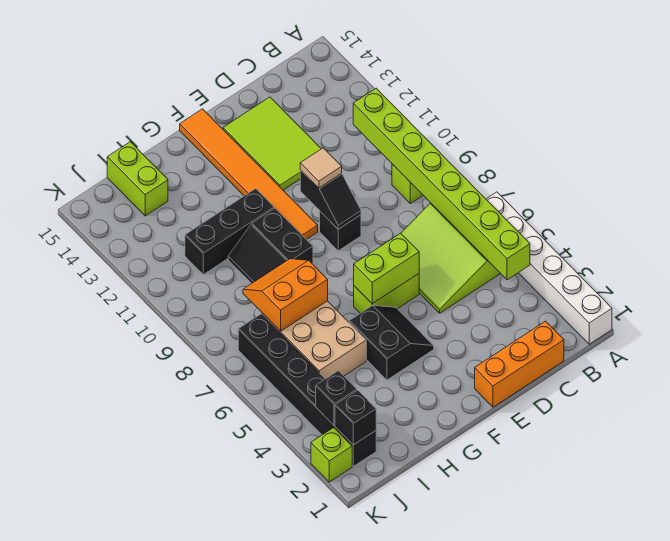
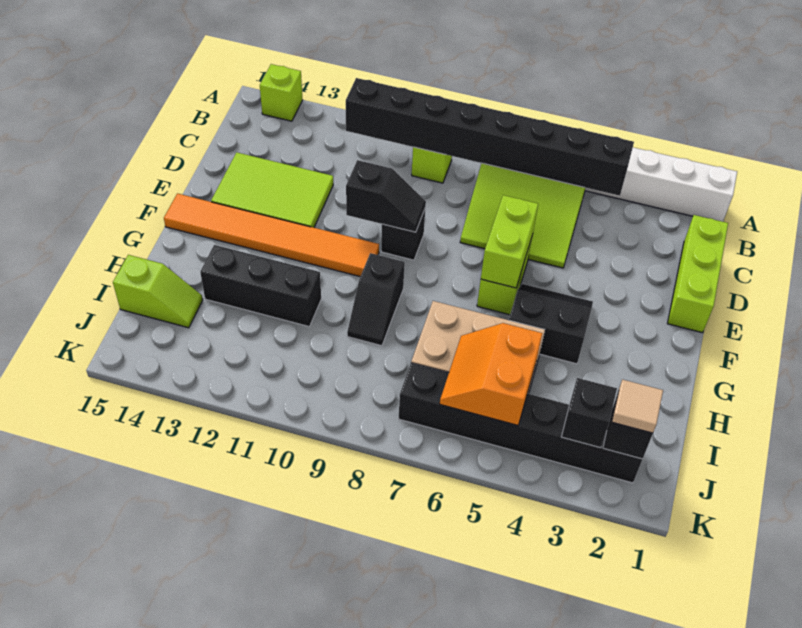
lime 1x8 brick [353,88,530,280] -> black 1x8 brick [346,78,634,196]
orange 1x3 brick [475,321,564,407] -> lime 1x3 brick [667,215,728,333]
tan 1x1 tile [300,148,342,188] -> tan 1x1 tile moved to [612,380,663,433]
black 2x2 slope [228,208,313,283] -> black 1x2 slope [347,253,405,346]
black 1x3 brick [185,189,274,274] -> black 1x3 brick turned to [200,245,321,327]
orange 2x2 slope [243,259,328,331] -> orange 2x2 slope moved to [440,323,542,425]
lime 1x2 brick [107,142,168,216] -> lime 1x2 slope [113,255,203,328]
lime 1x1 brick [311,428,352,482] -> lime 1x1 brick moved to [260,64,303,121]

